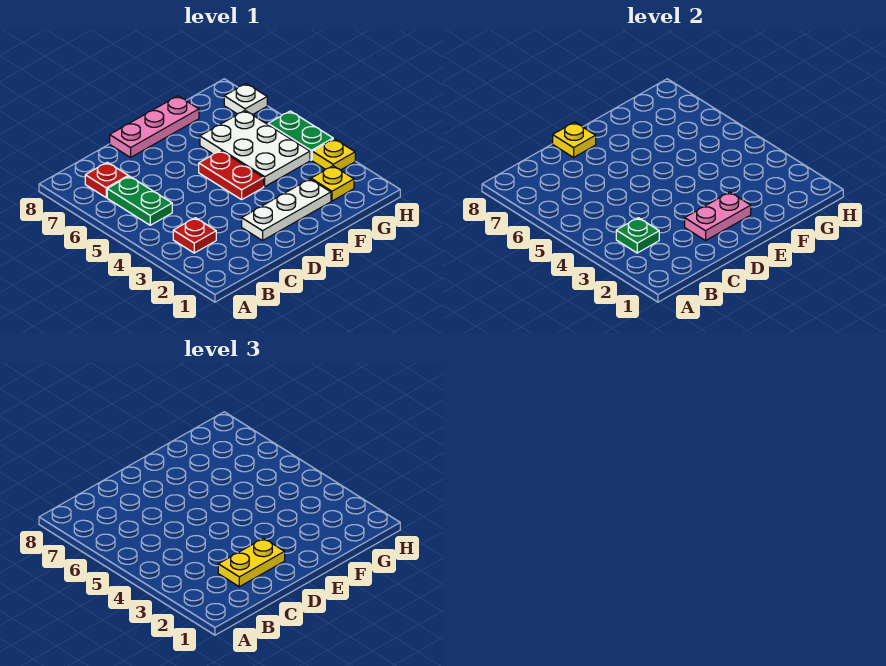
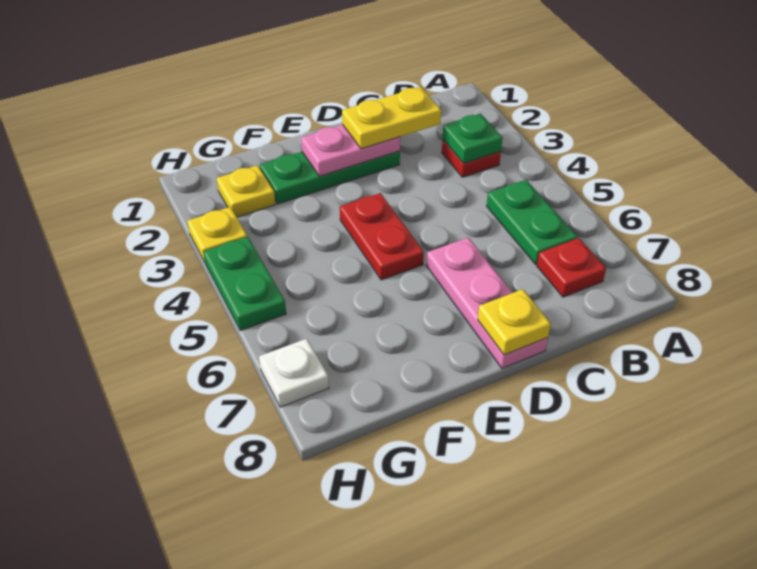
white 1x3 plate [242,179,331,241] -> green 1x3 plate [260,151,400,204]
pink 1x3 plate [110,96,199,157] -> pink 1x3 plate turned to [426,238,548,369]
white 2x3 plate [200,111,310,186] -> none

